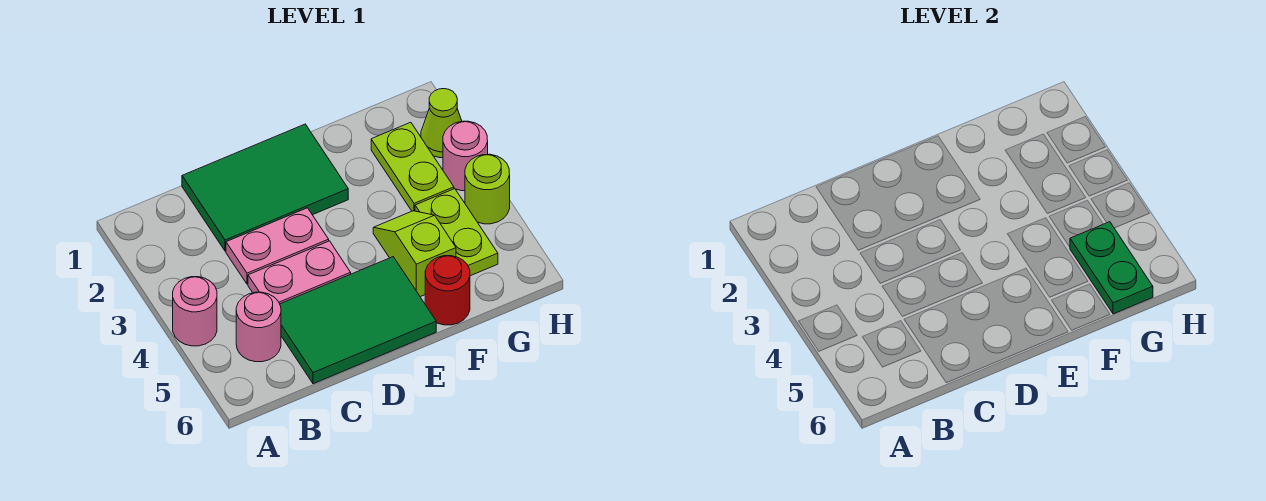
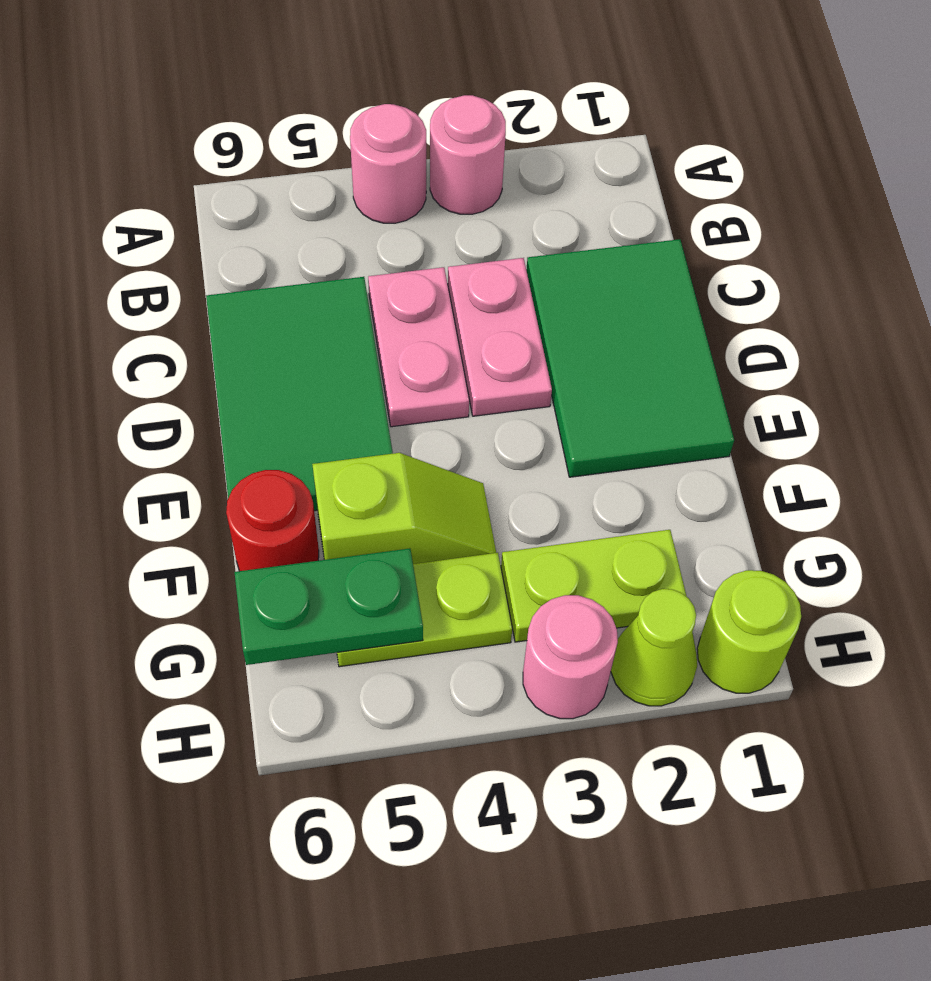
pink 1x1 round brick [236,292,281,362] -> pink 1x1 round brick moved to [430,95,506,214]
lime 1x1 round brick [465,154,510,224] -> lime 1x1 round brick moved to [697,570,801,693]

